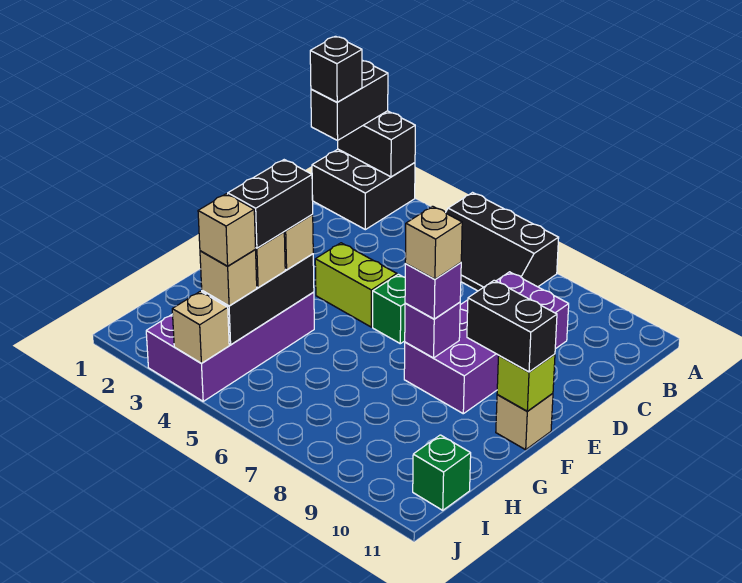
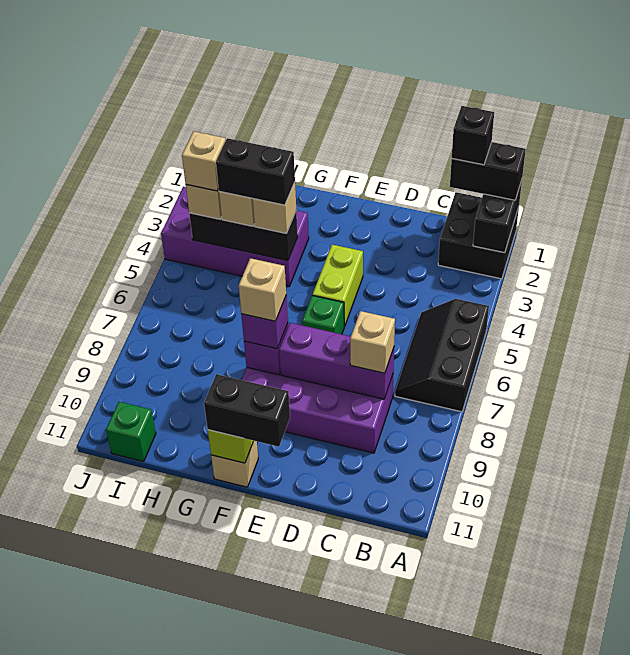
none -> purple 1x3 brick [279,323,394,399]
black 1x2 brick [467,280,557,372] -> black 1x2 brick turned to [204,374,290,447]
tan 1x1 brick [172,291,229,363] -> tan 1x1 brick moved to [350,311,395,373]

